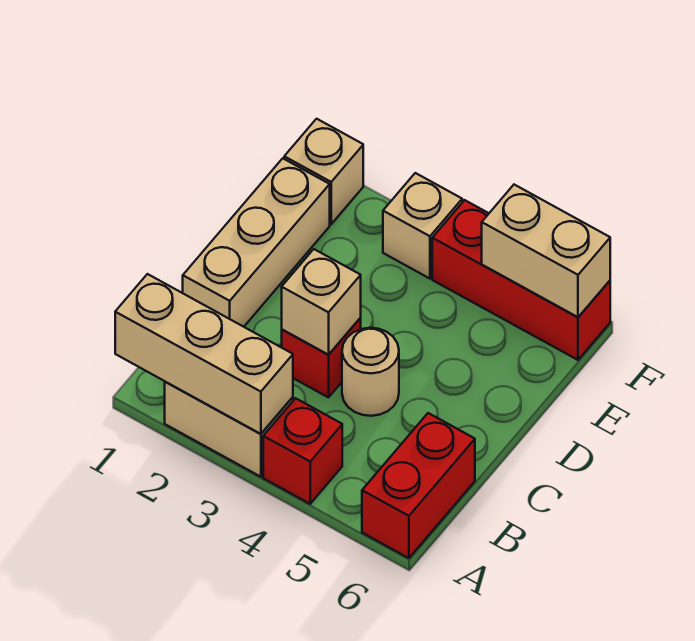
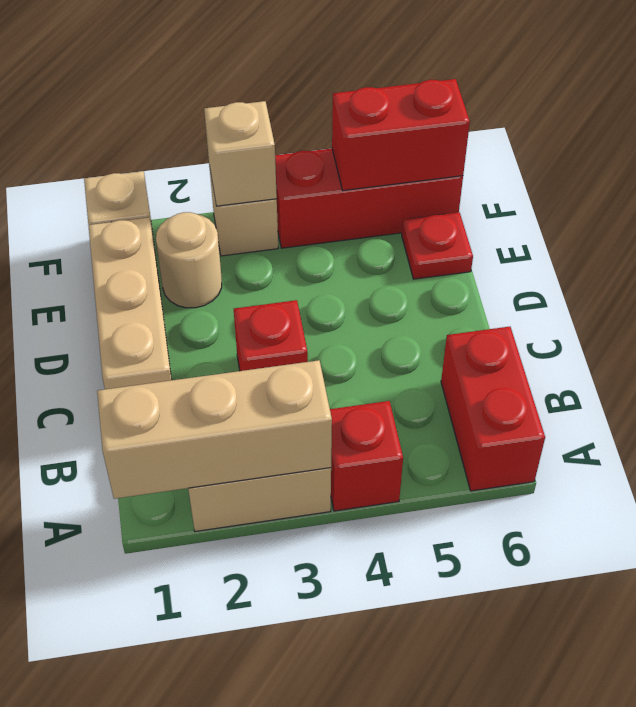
tan 1x1 brick [282,249,361,355] -> tan 1x1 brick moved to [204,101,277,206]
tan 1x1 round brick [342,328,399,416] -> tan 1x1 round brick moved to [156,212,222,308]
none -> red 1x1 plate [402,212,473,279]
tan 1x2 brick [482,185,610,317] -> red 1x2 brick [332,79,470,191]

